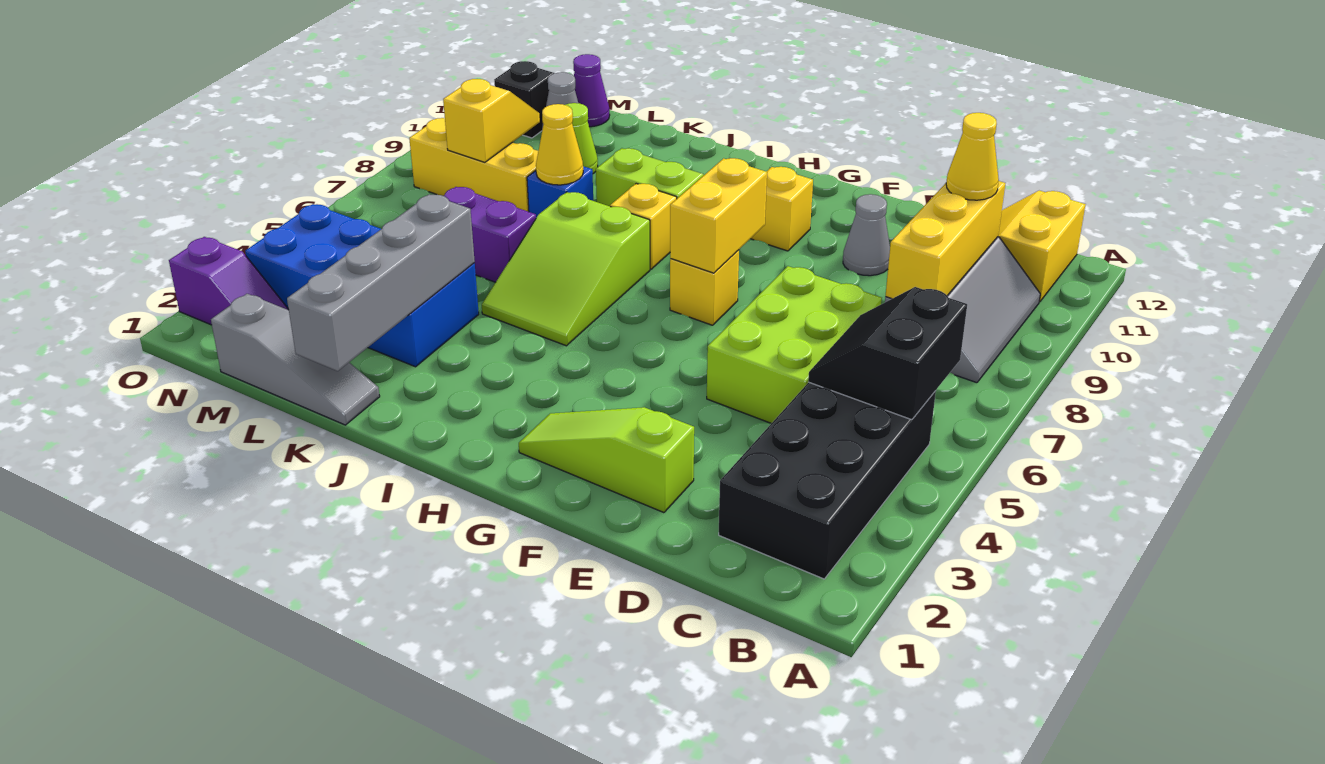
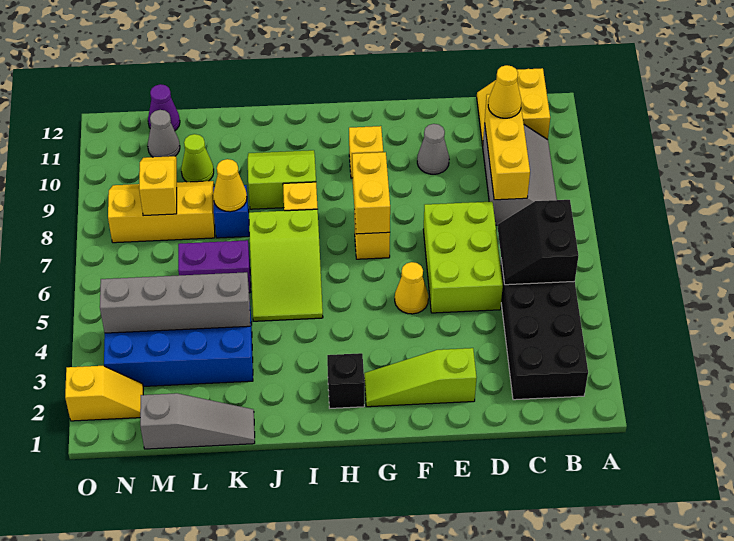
none -> yellow 1x1 cone [395,262,428,314]
grey 1x4 brick [287,194,475,371] -> grey 1x4 brick turned to [100,272,250,333]
purple 1x2 slope [169,237,289,325] -> yellow 1x2 slope [65,366,143,421]
black 1x1 brick [494,61,554,138] -> black 1x1 brick moved to [327,353,364,408]

